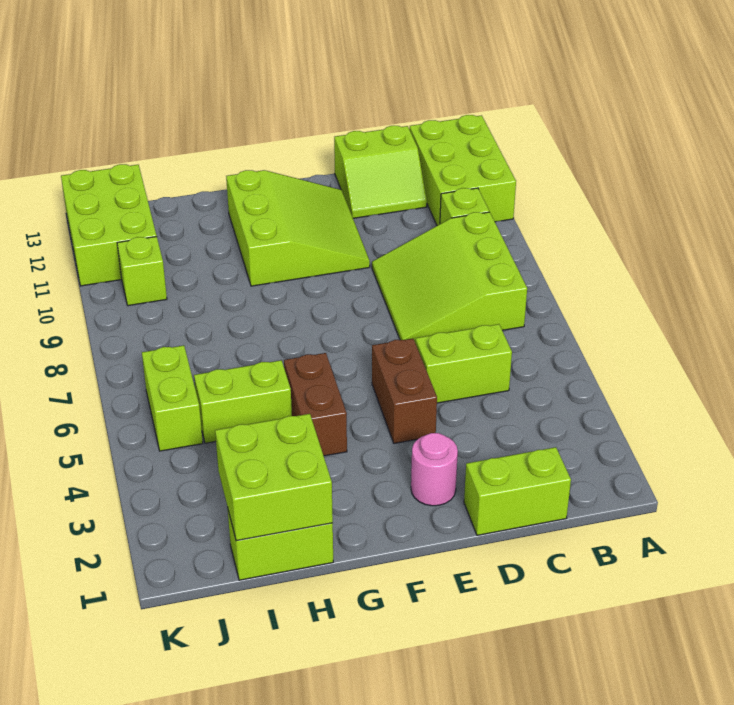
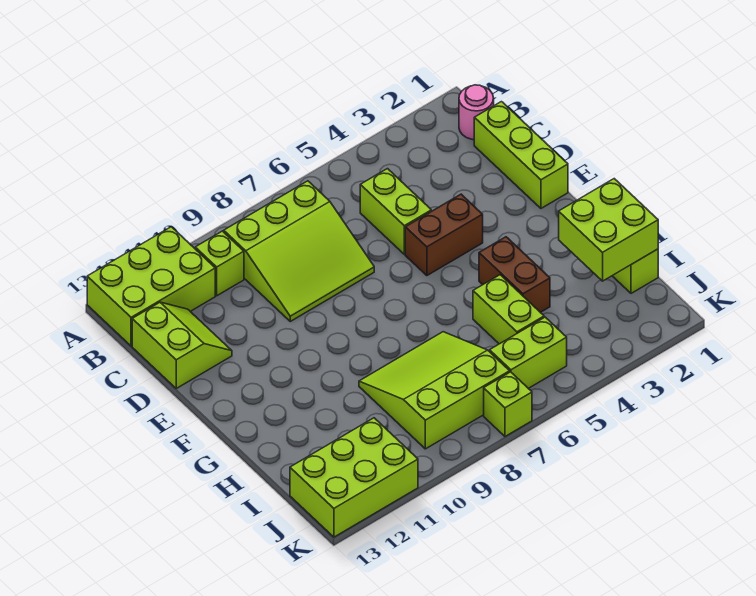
lime 1x2 brick [464,447,571,535] -> lime 1x3 brick [474,102,568,208]
pink 1x1 round brick [411,433,458,506] -> pink 1x1 round brick moved to [459,85,494,140]
lime 3x3 slope [226,170,370,286] -> lime 3x3 slope moved to [359,332,510,449]
brown 1x2 brick [284,353,347,456] -> brown 1x2 brick turned to [479,237,550,312]
lime 1x1 brick [117,237,167,306] -> lime 1x1 brick moved to [484,372,532,436]

